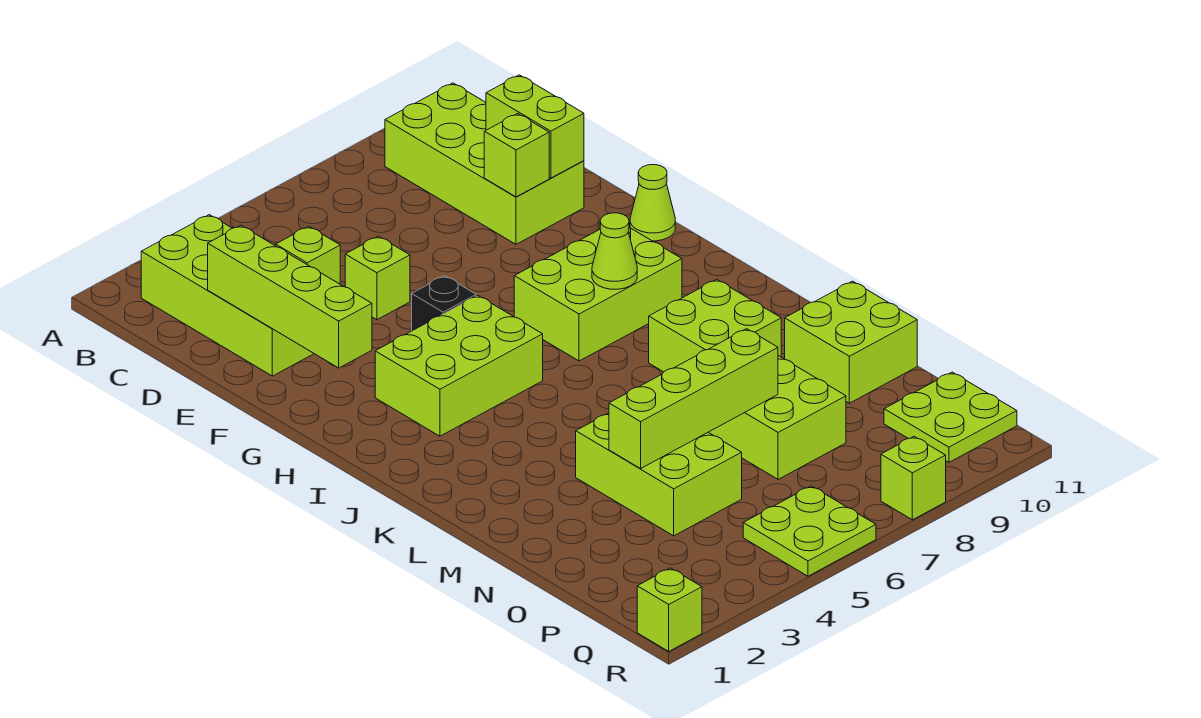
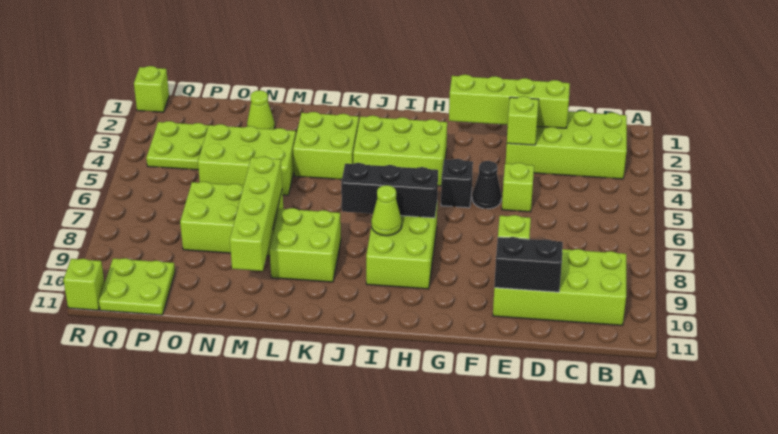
lime 1x2 brick [486,75,584,178] -> black 1x2 brick [494,237,563,292]
none -> black 1x1 cone [472,161,501,209]
lime 1x1 cone [630,165,675,241] -> lime 1x1 cone moved to [247,90,275,129]
lime 2x3 brick [375,296,543,436] -> lime 2x3 brick turned to [353,116,447,186]
none -> black 1x3 brick [341,163,438,218]
lime 2x2 brick [785,281,917,403] -> lime 2x2 brick moved to [293,112,359,179]
lime 1x4 brick [609,329,778,469] -> lime 1x4 brick moved to [230,157,282,271]
lime 2x2 plate [743,486,876,576] -> lime 2x2 plate moved to [146,121,208,170]
lime 1x1 brick [881,437,946,520] -> lime 1x1 brick moved to [63,259,105,310]

